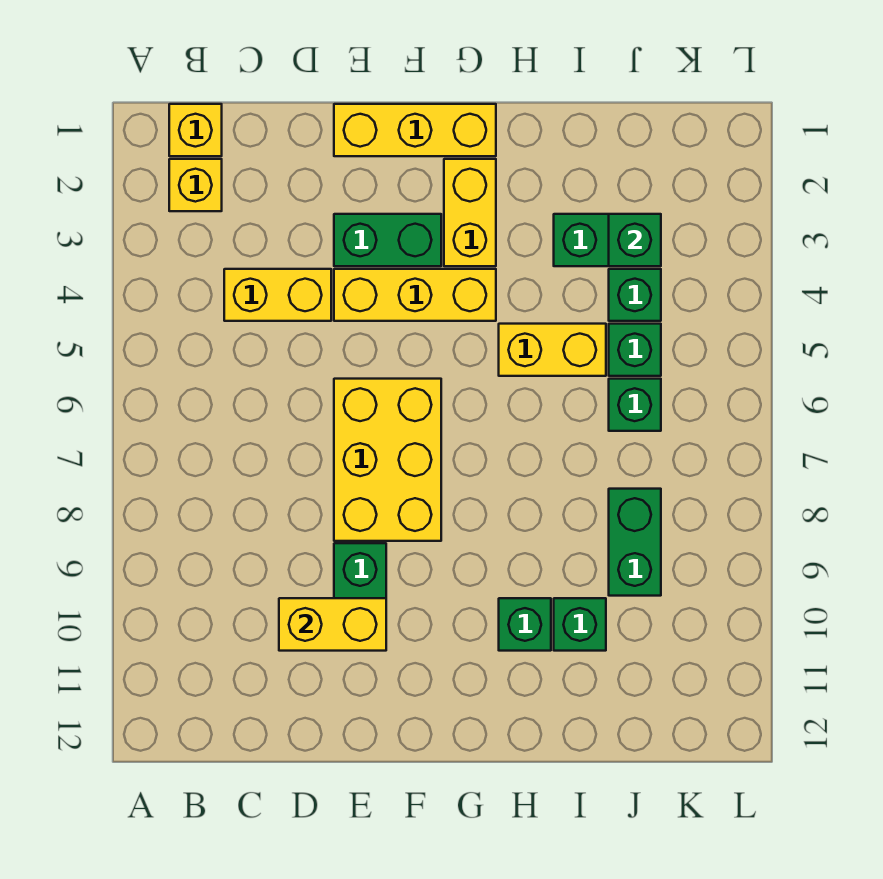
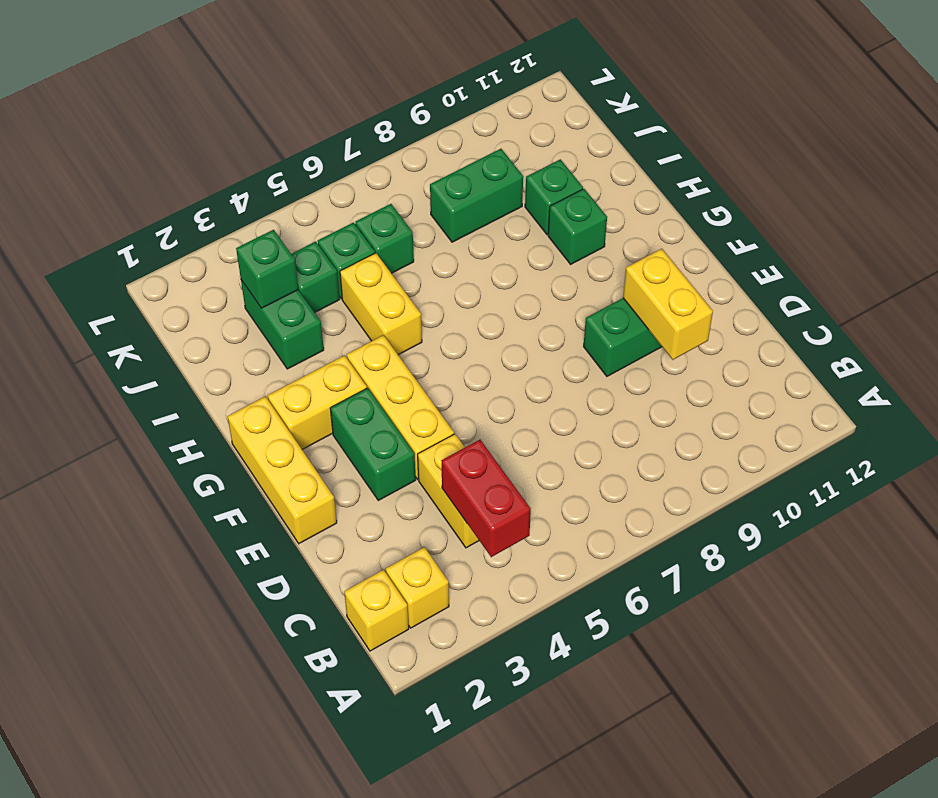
none -> red 1x2 brick [442,440,531,557]
yellow 2x3 brick [334,379,441,541] -> none

